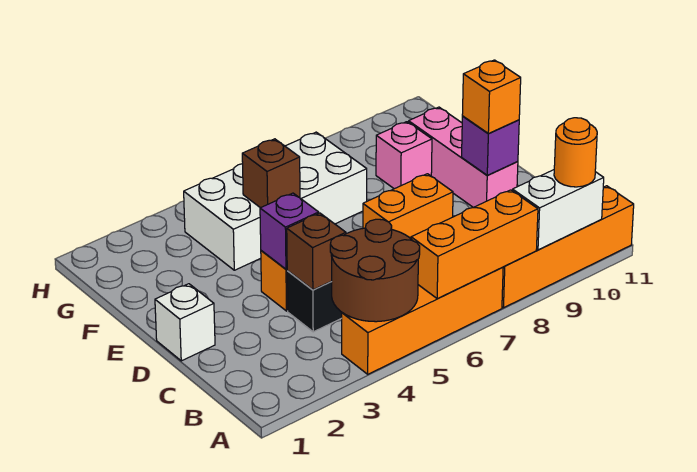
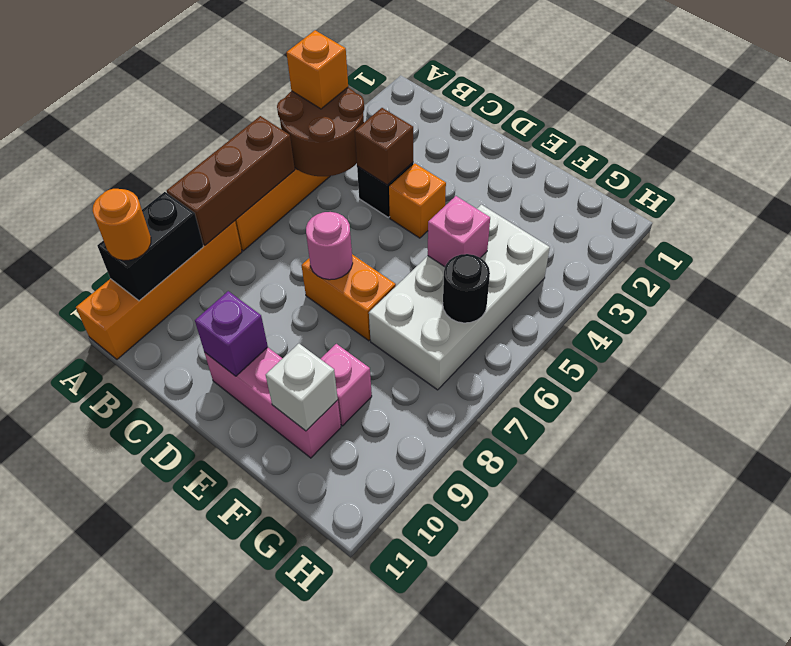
orange 1x3 brick [411,190,538,299] -> brown 1x3 brick [167,116,295,245]
white 1x2 brick [512,170,604,250] -> black 1x2 brick [97,192,203,301]
white 1x1 brick [155,284,215,361] -> white 1x1 brick moved to [266,344,338,431]
purple 1x1 brick [260,193,319,269] -> none
orange 1x2 brick [363,174,453,239] -> orange 1x2 brick turned to [301,254,396,341]
none -> pink 1x1 round brick [306,212,353,280]
orange 1x1 brick [462,60,521,134] -> orange 1x1 brick moved to [286,30,348,109]
brown 1x1 brick [242,139,300,208] -> pink 1x1 brick [428,196,490,267]
none -> black 1x1 round brick [443,254,490,323]

